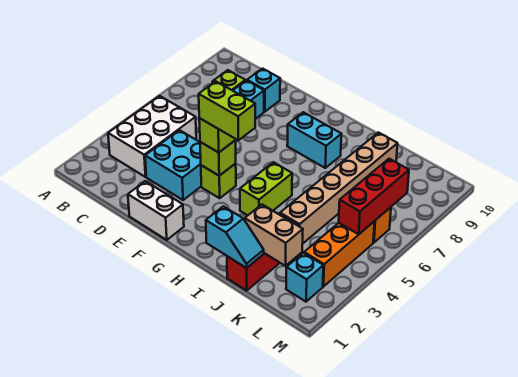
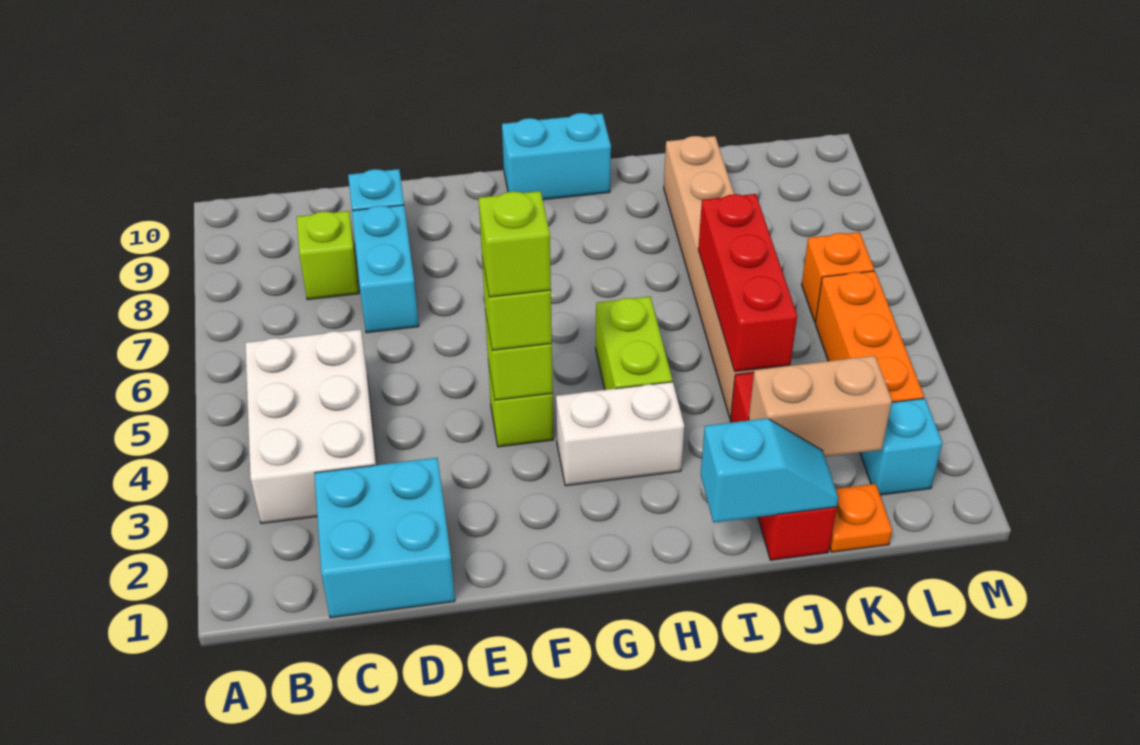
cyan 2x2 brick [145,130,201,200] -> cyan 2x2 brick moved to [314,458,455,618]
white 1x2 brick [128,181,184,240] -> white 1x2 brick moved to [556,382,684,486]
lime 1x2 brick [199,81,255,140] -> lime 1x1 brick [479,191,551,297]
cyan 1x2 brick [287,112,342,168] -> cyan 1x2 brick moved to [502,113,611,200]
none -> orange 1x1 plate [830,484,892,552]
red 1x3 brick [339,159,409,234] -> red 1x3 brick moved to [698,194,797,372]

